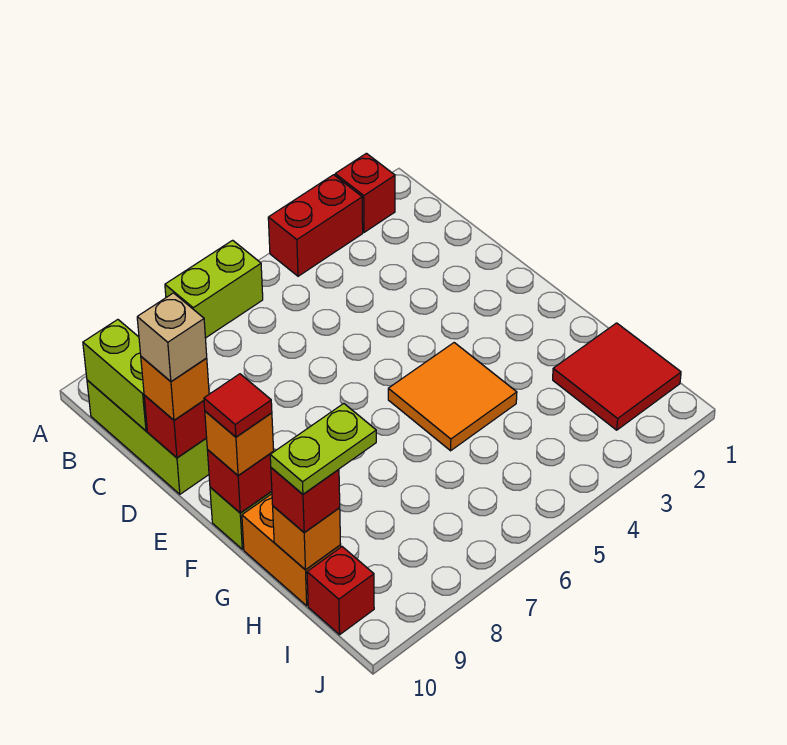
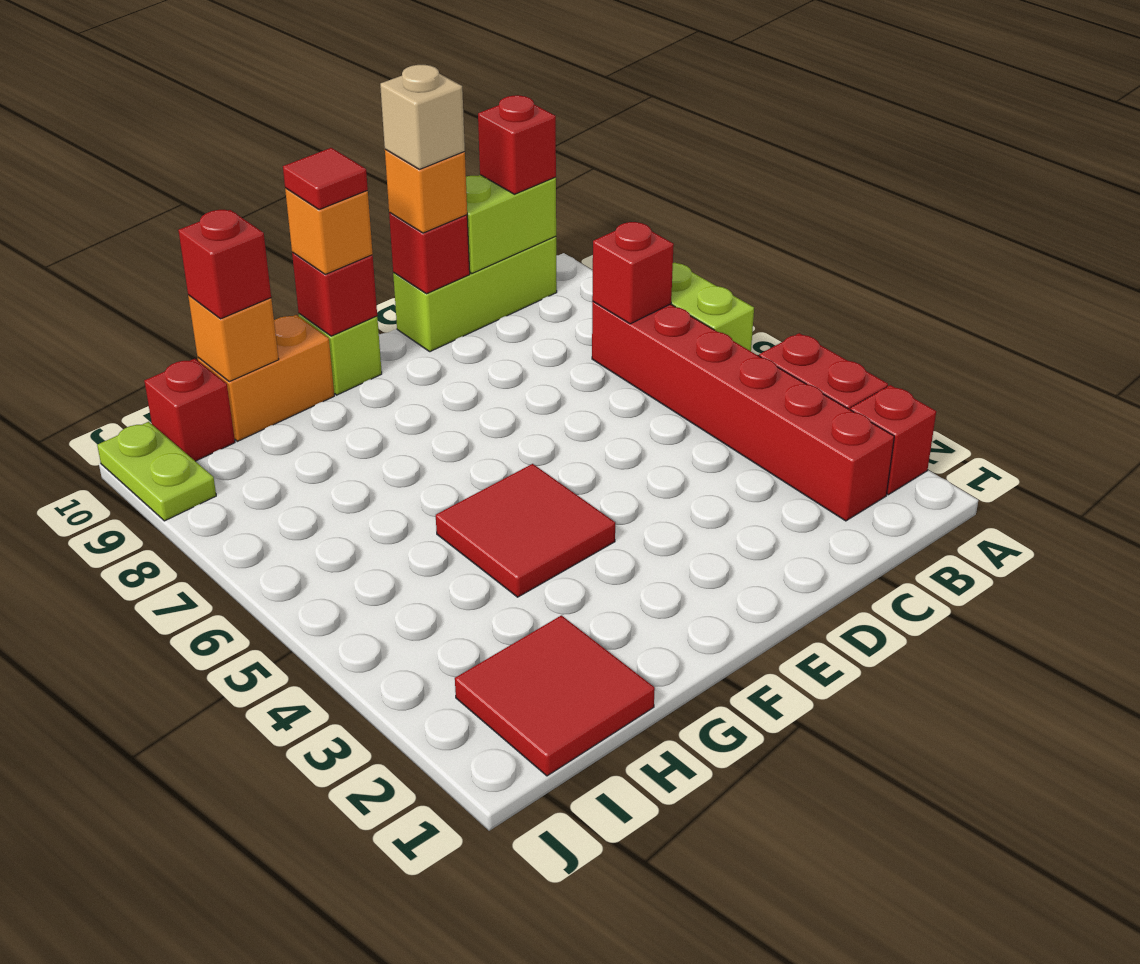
none -> red 1x6 brick [592,302,894,521]
none -> red 1x1 brick [592,222,674,324]
none -> red 1x1 brick [478,95,556,194]
orange 2x2 tile [388,343,517,451] -> red 2x2 tile [436,464,615,597]
lime 1x2 plate [270,404,376,494] -> lime 1x2 plate moved to [97,422,216,521]

